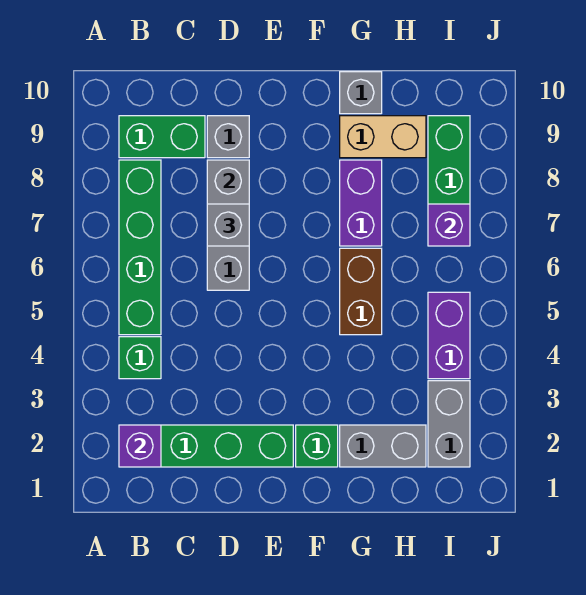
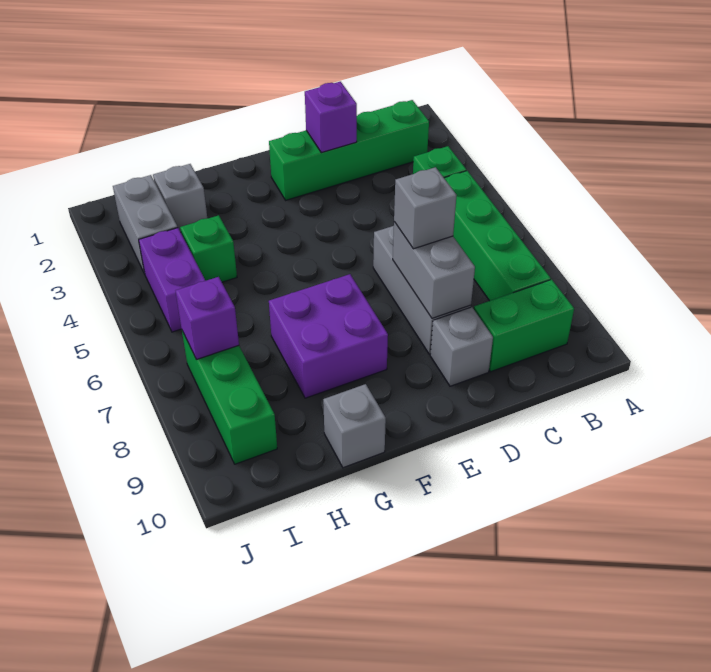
purple 1x1 brick [119,425,161,467] -> purple 1x1 brick moved to [305,82,357,153]
green 1x1 brick [296,425,338,467] -> green 1x1 brick moved to [180,215,237,282]
grey 1x2 brick [340,425,426,467] -> grey 1x1 brick [153,164,207,232]
brown 1x2 brick [340,248,382,335] -> none
purple 1x2 brick [340,160,382,246] -> purple 2x2 brick [269,274,388,398]
tan 1x2 brick [340,116,426,158] -> none

